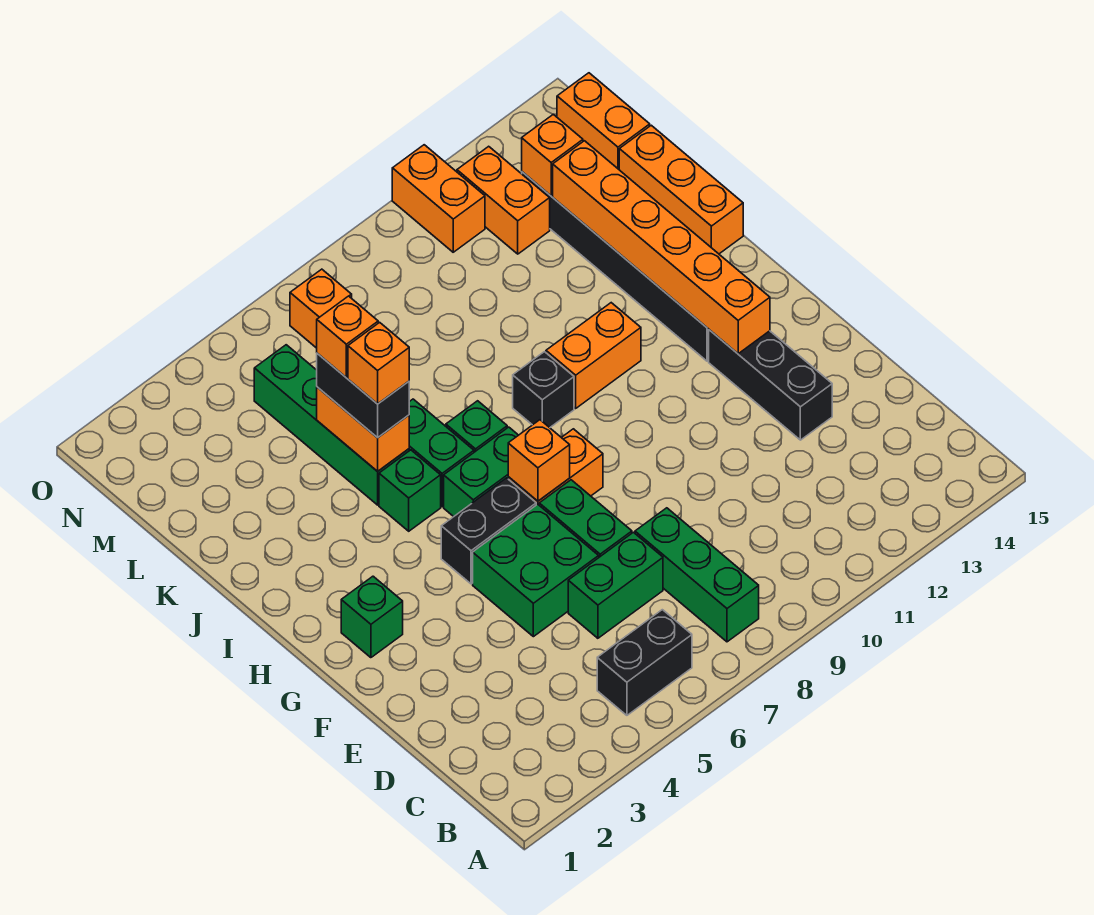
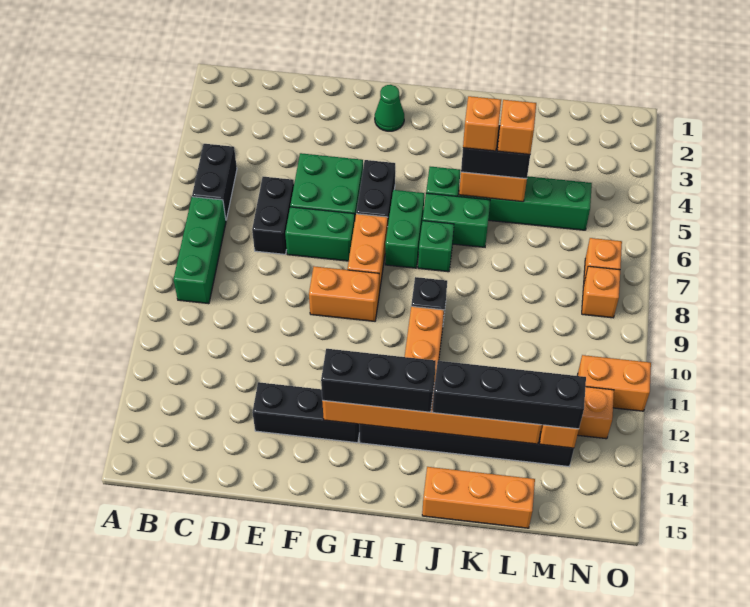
green 1x3 brick [635,508,759,642] -> green 1x3 brick turned to [173,197,226,304]
green 1x2 brick [568,532,663,638] -> black 1x2 brick [252,177,294,254]
green 1x1 brick [341,576,403,658] -> green 1x1 cone [375,85,404,131]
orange 1x1 brick [508,420,570,501] -> orange 1x1 brick moved to [582,266,620,318]
none -> black 1x3 brick [321,349,436,412]
none -> black 1x4 brick [432,361,586,429]
orange 1x2 brick [557,73,650,169] -> orange 1x2 brick moved to [309,266,379,321]

